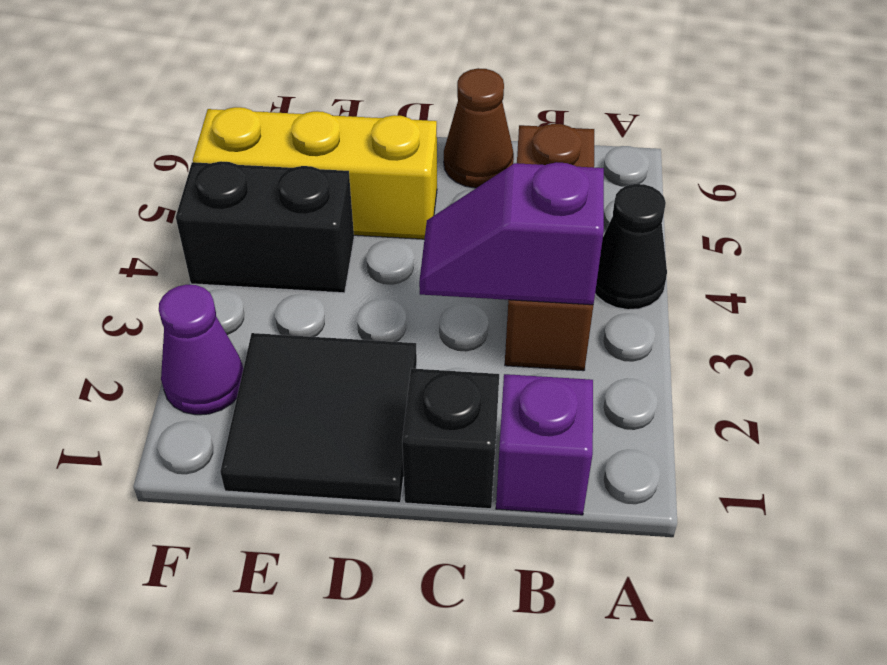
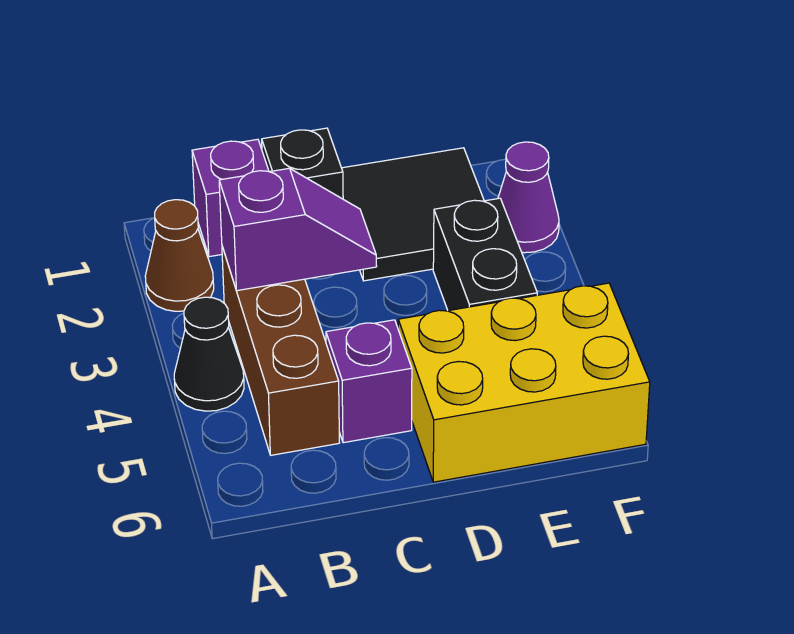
none -> purple 1x1 brick [326,320,412,443]
brown 1x1 cone [444,68,514,188] -> brown 1x1 cone moved to [145,200,214,311]
yellow 1x3 brick [193,107,437,239] -> yellow 2x3 brick [398,283,650,482]
black 1x2 brick [176,161,354,293] -> black 1x2 brick turned to [433,198,537,311]

